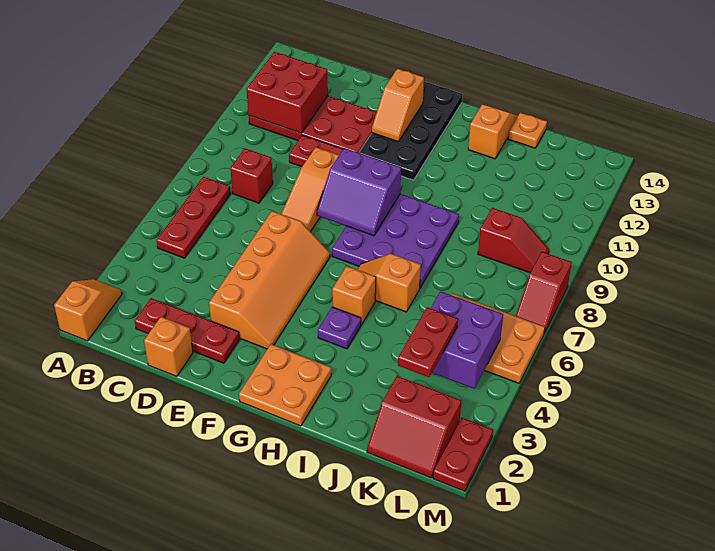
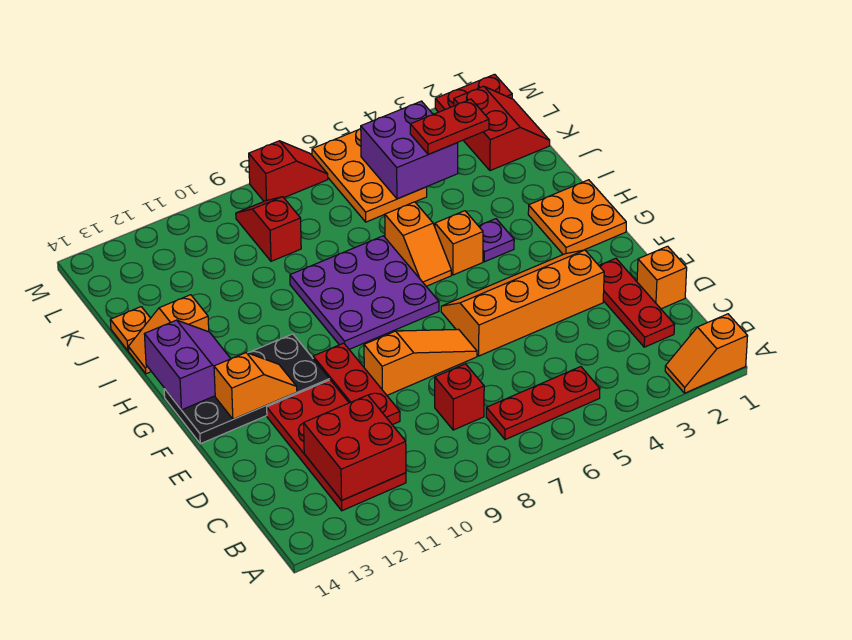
purple 2x2 slope [317,148,401,236] -> purple 2x2 slope moved to [144,320,231,410]

